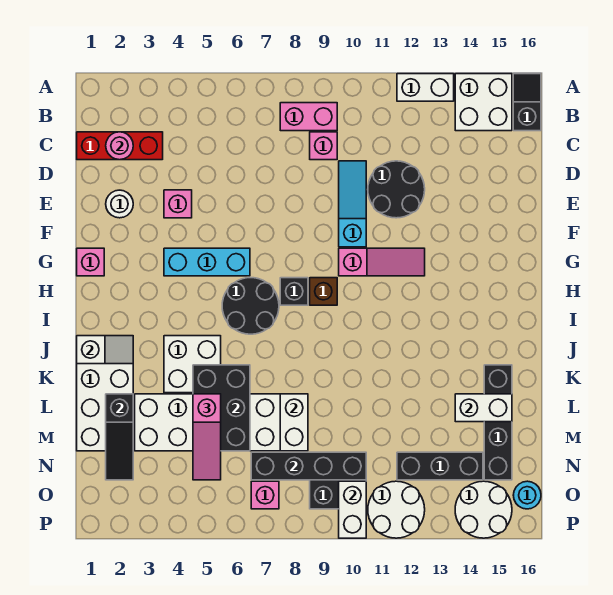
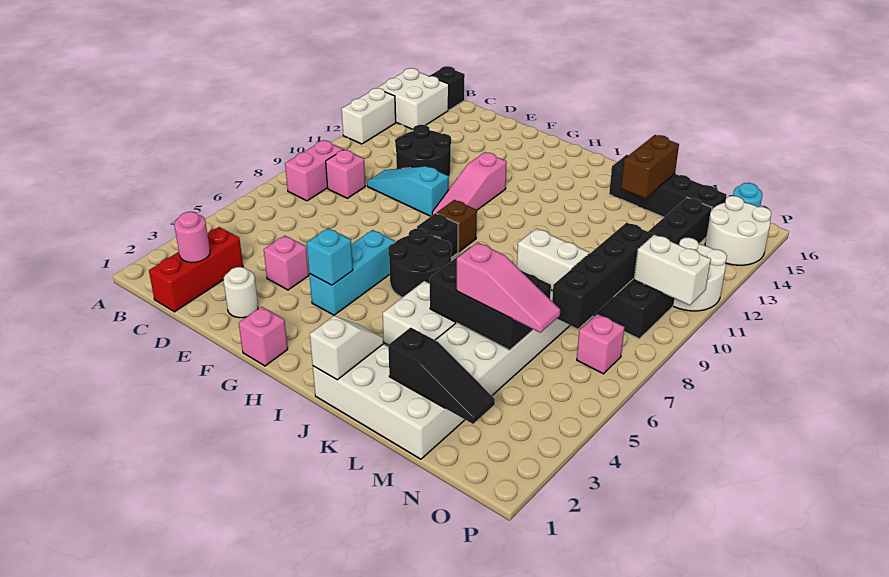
none -> cyan 1x1 brick [307,228,353,285]
pink 1x3 slope [339,248,425,276] -> pink 1x3 slope turned to [432,152,507,215]
white 1x2 brick [455,394,512,422] -> brown 1x2 brick [621,135,679,198]

